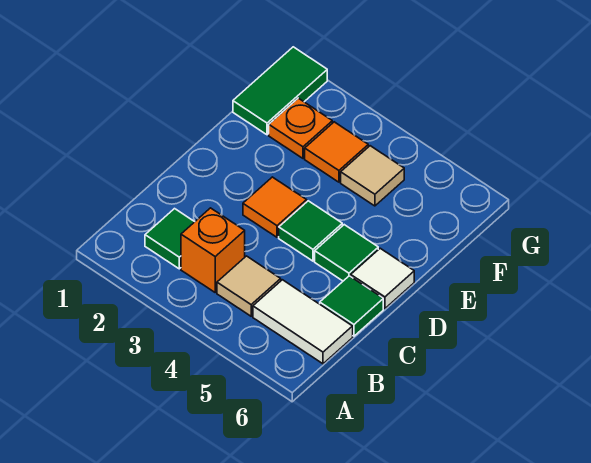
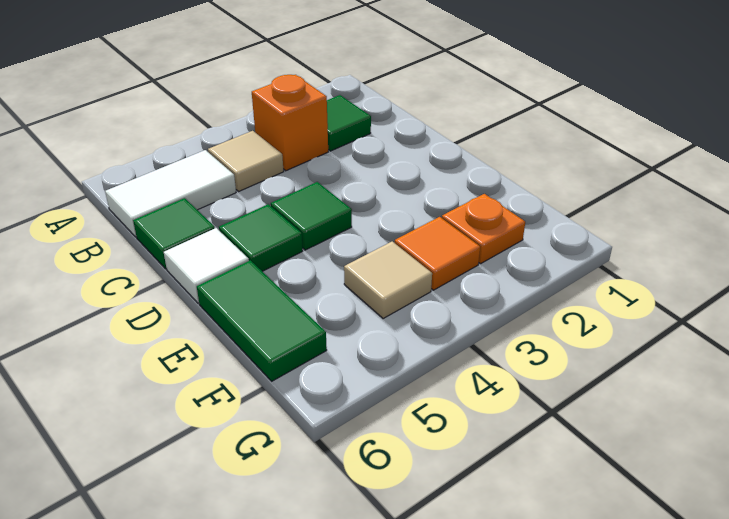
orange 1x1 tile [243,177,307,237] -> none
green 1x2 tile [233,47,327,135] -> green 1x2 tile moved to [197,260,327,381]

